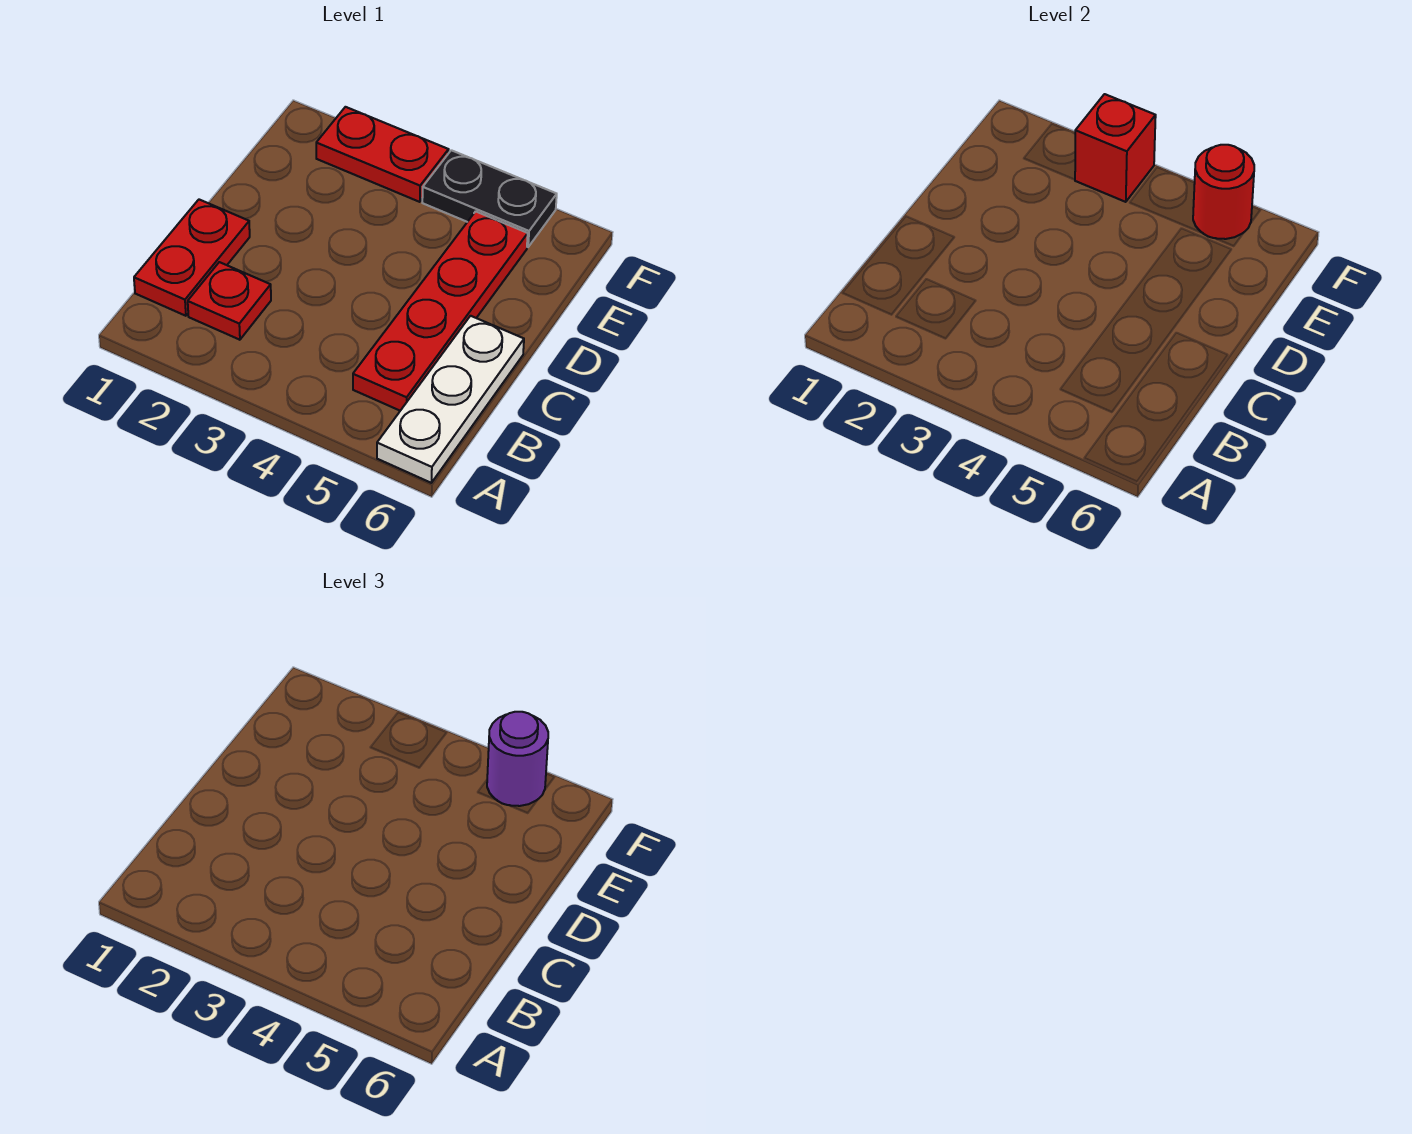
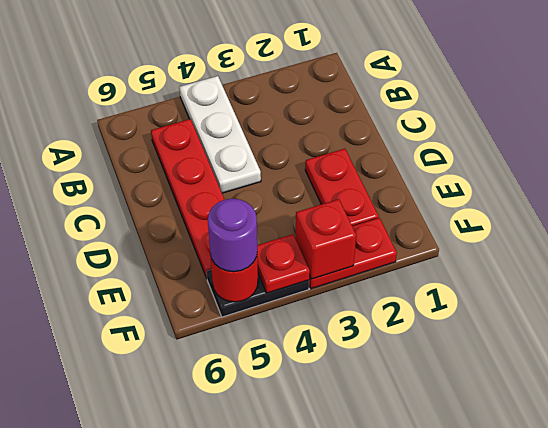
white 1x3 plate [377,316,524,483] -> white 1x3 plate moved to [179,76,261,193]
red 1x2 plate [134,200,250,316] -> red 1x2 plate moved to [305,149,379,226]
red 1x1 plate [188,262,271,340] -> red 1x1 plate moved to [257,234,310,293]

